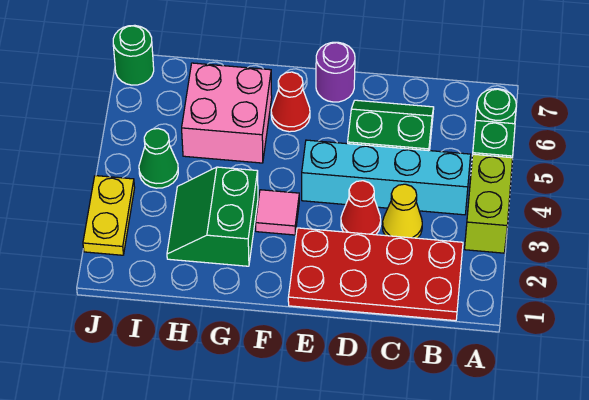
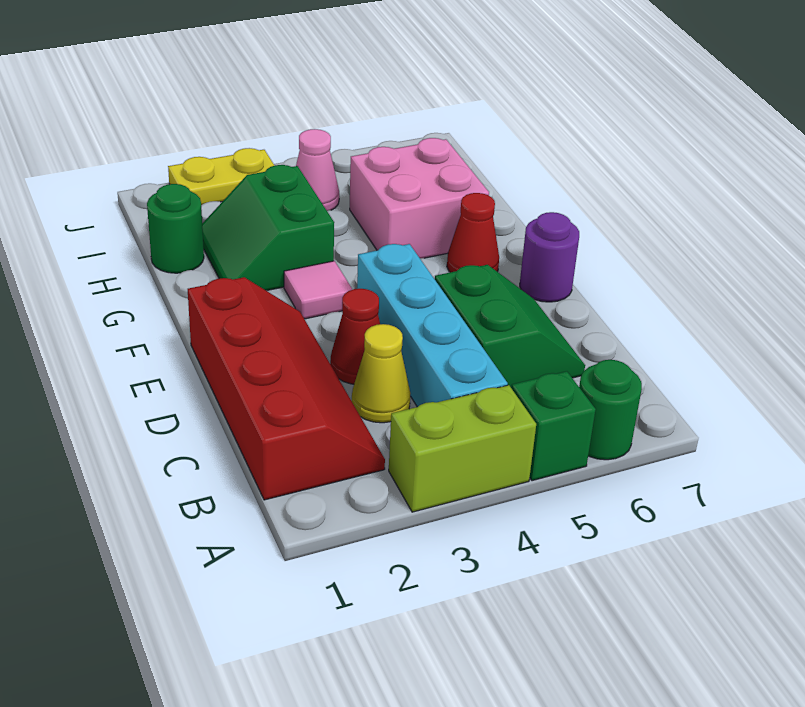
red 2x4 plate [288,228,463,321] -> red 2x4 slope [188,277,385,500]
green 2x2 slope [167,167,258,266] -> green 2x2 slope turned to [202,165,334,291]
green 1x1 cone [139,129,178,188] -> pink 1x1 cone [296,129,339,211]
green 1x1 round brick [113,25,154,85] -> green 1x1 round brick moved to [147,184,204,273]

